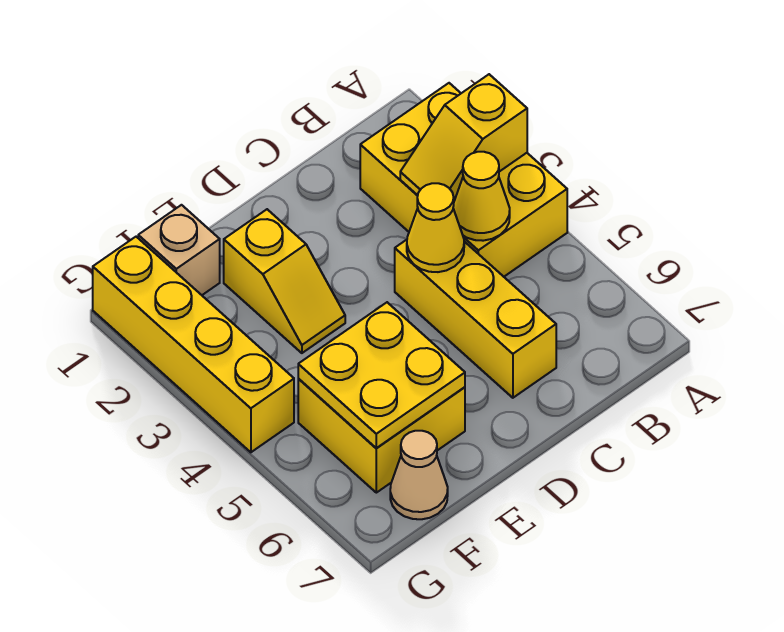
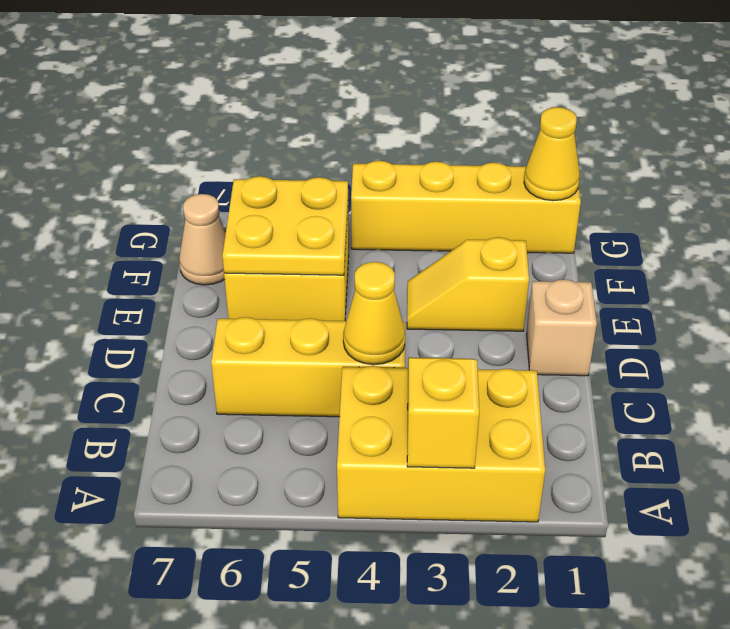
yellow 1x1 cone [453,152,510,241] -> yellow 1x1 cone moved to [524,107,580,201]
tan 1x1 brick [138,205,220,295] -> tan 1x1 brick moved to [527,279,597,376]

